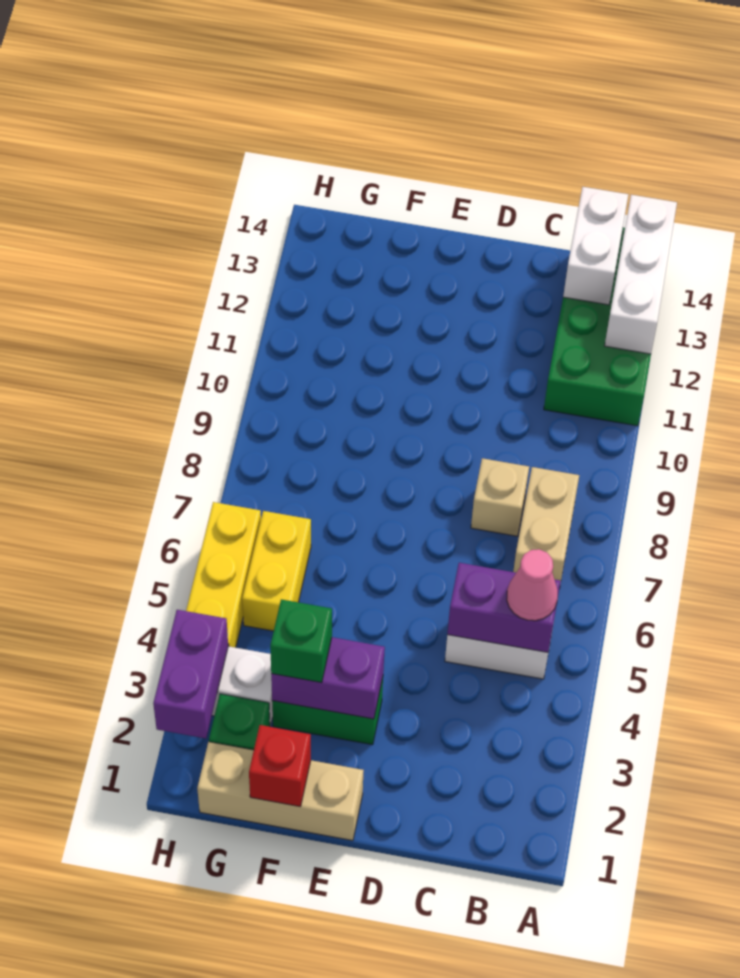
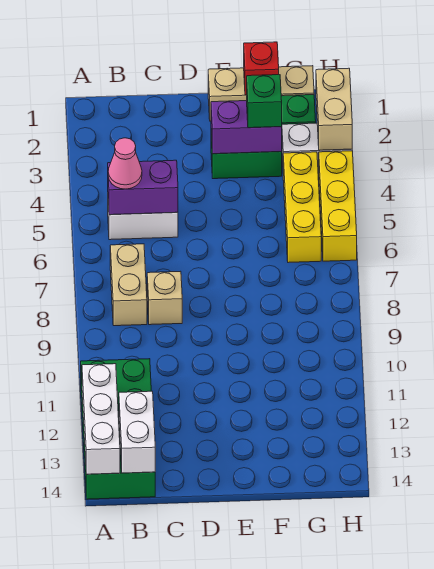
yellow 1x2 brick [242,511,311,631] -> yellow 1x3 brick [283,152,321,263]
purple 1x2 brick [153,610,228,738] -> tan 1x2 brick [316,68,352,150]

